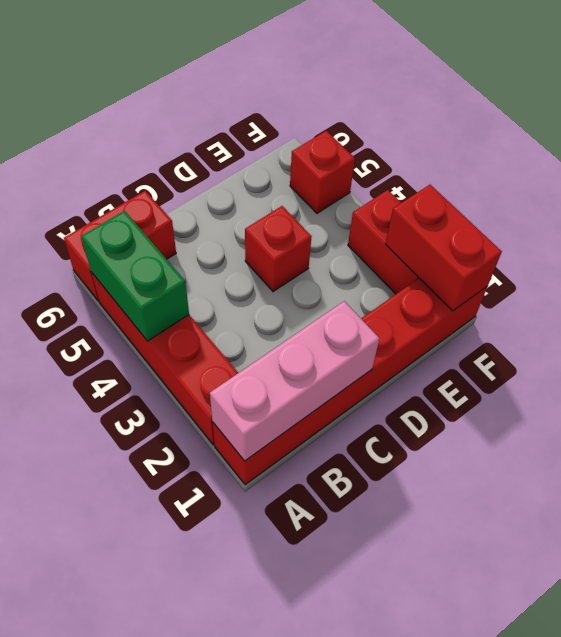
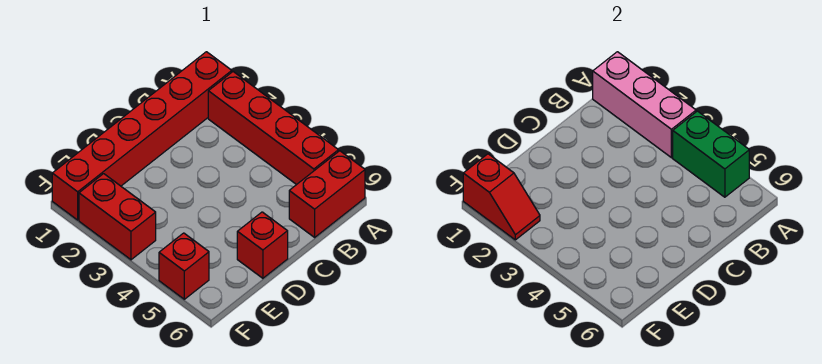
pink 1x3 brick [210,301,379,461] -> pink 1x3 brick turned to [593,52,696,158]
red 1x1 brick [245,206,312,292] -> red 1x1 brick moved to [237,212,288,278]
red 1x2 brick [386,185,502,311] -> red 1x2 slope [463,154,540,240]

